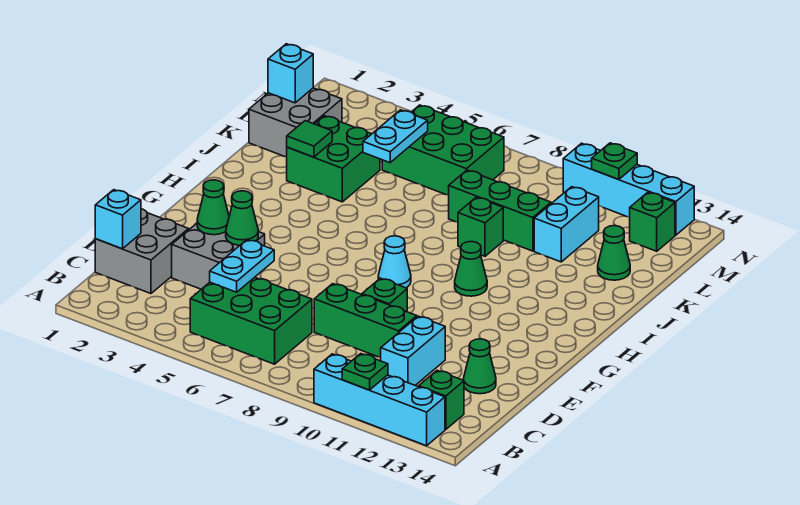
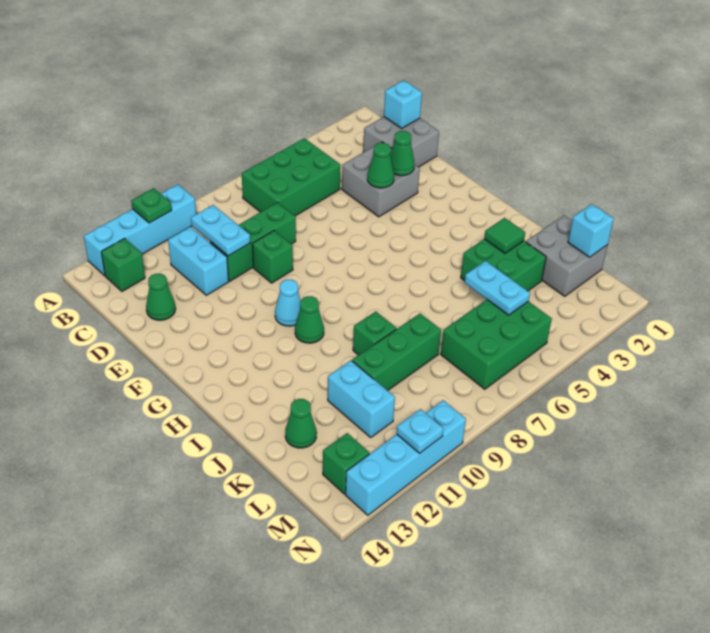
cyan 1x2 plate [210,240,274,292] -> cyan 1x2 plate moved to [191,205,250,256]
cyan 1x1 cone [378,236,411,288] -> cyan 1x1 cone moved to [275,279,301,326]
green 1x1 plate [592,143,637,180] -> cyan 1x1 plate [397,409,443,453]

